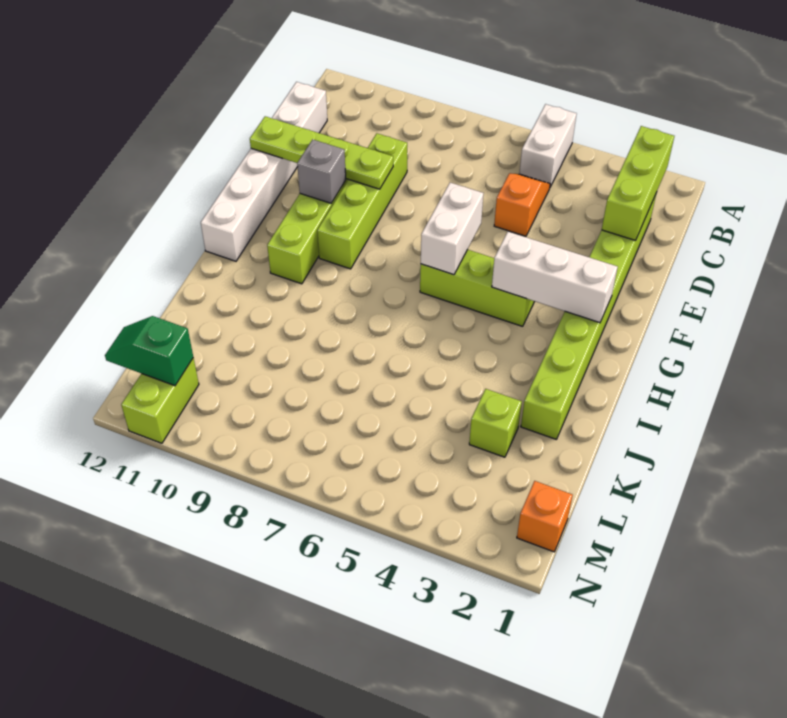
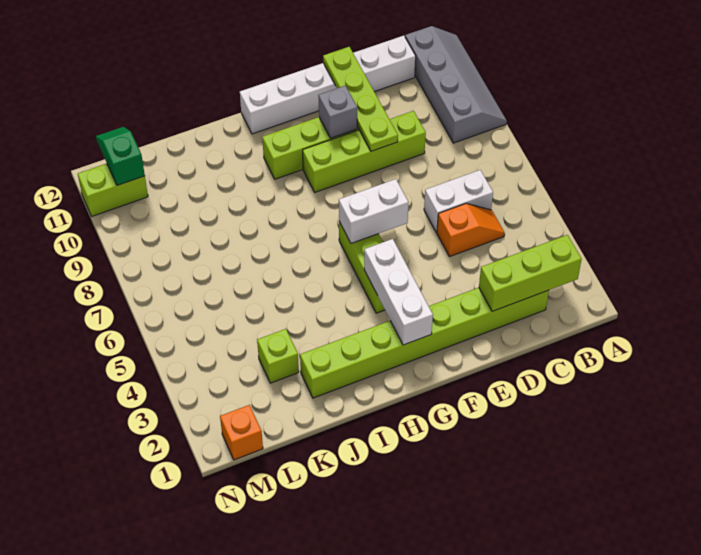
white 1x2 brick [519,104,577,187] -> white 1x2 brick moved to [424,170,493,233]
none -> grey 2x4 slope [405,26,507,143]

